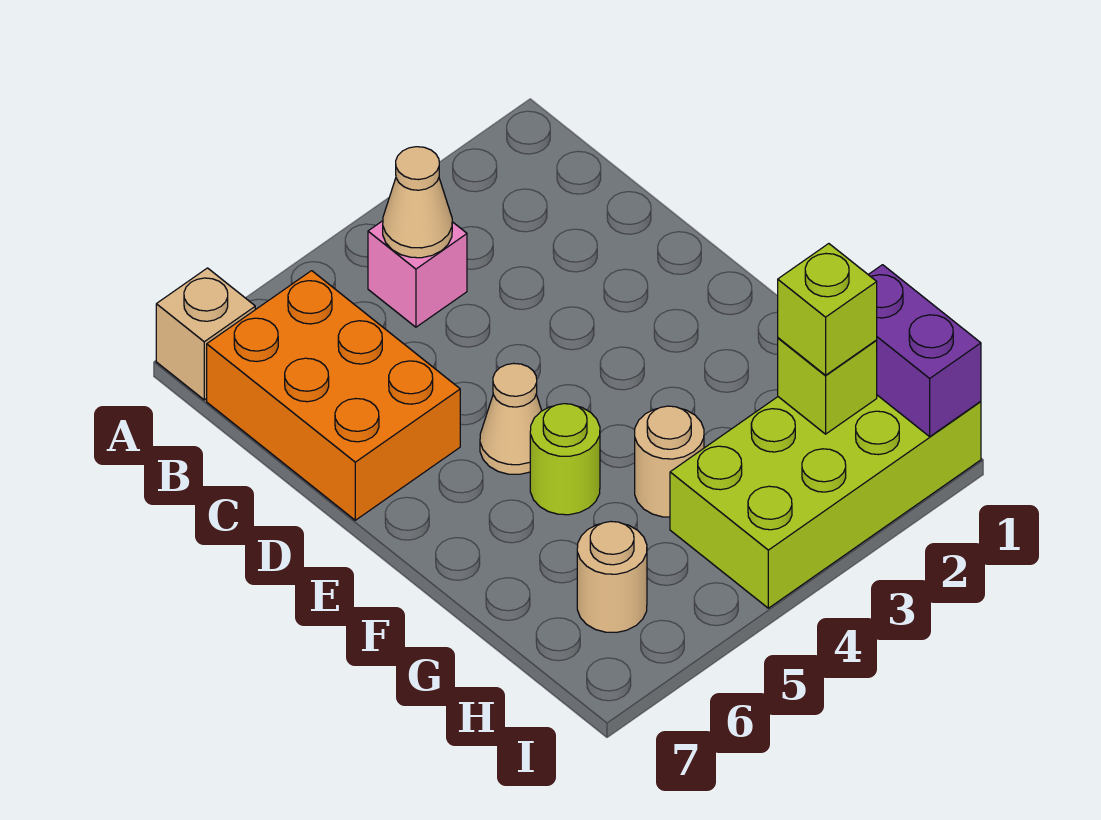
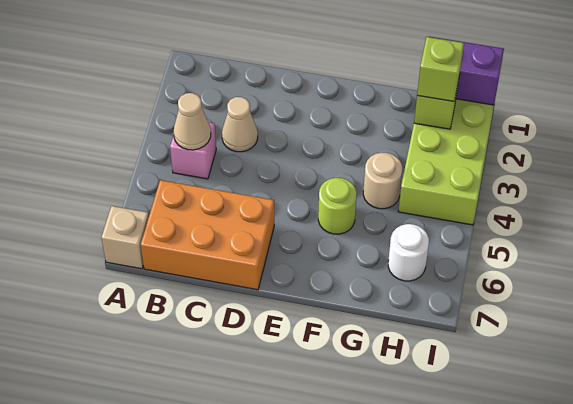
tan 1x1 cone [480,363,542,474] -> tan 1x1 cone moved to [222,97,258,152]
tan 1x1 round brick [577,522,647,633] -> white 1x1 round brick [388,224,429,281]

